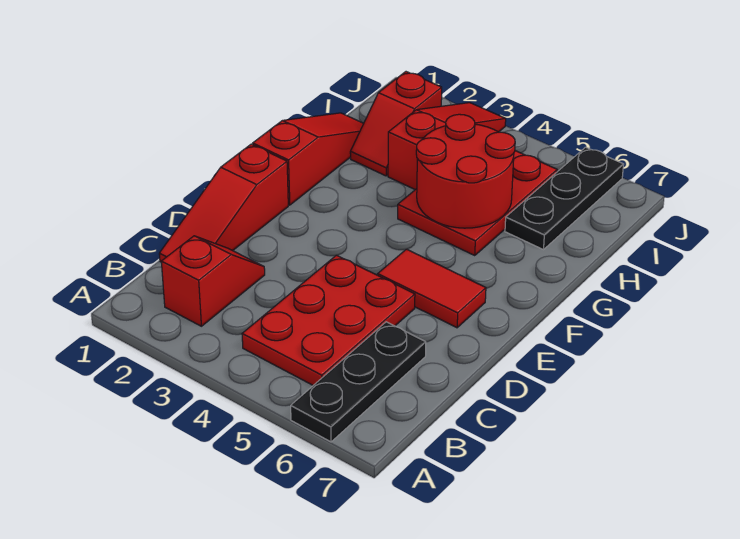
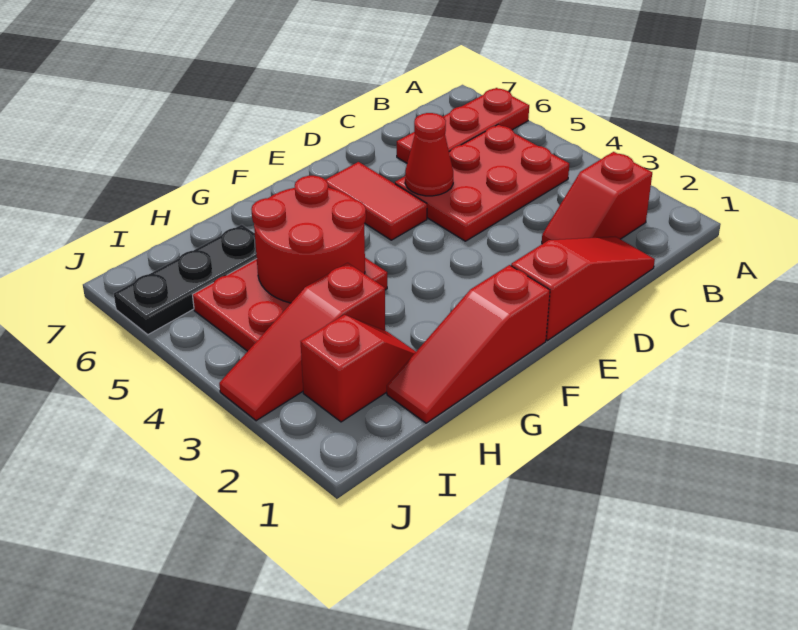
black 1x3 plate [291,322,426,442] -> red 1x3 plate [397,88,529,163]
none -> red 1x1 cone [405,113,453,196]

